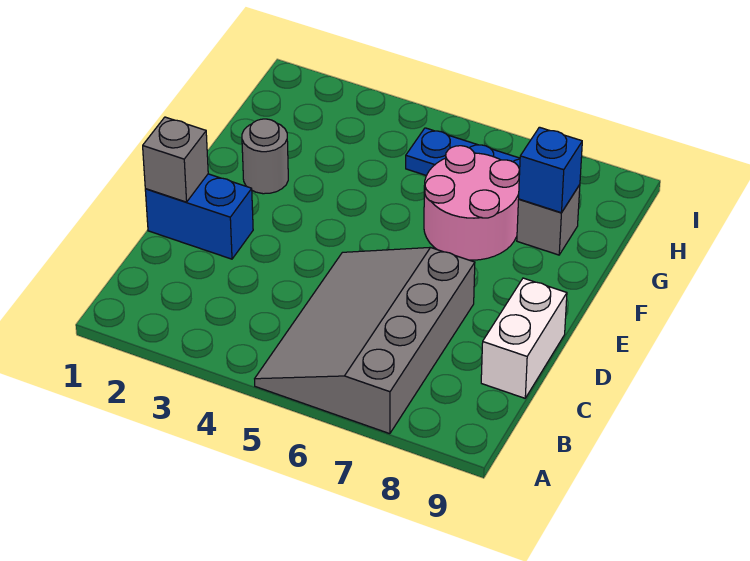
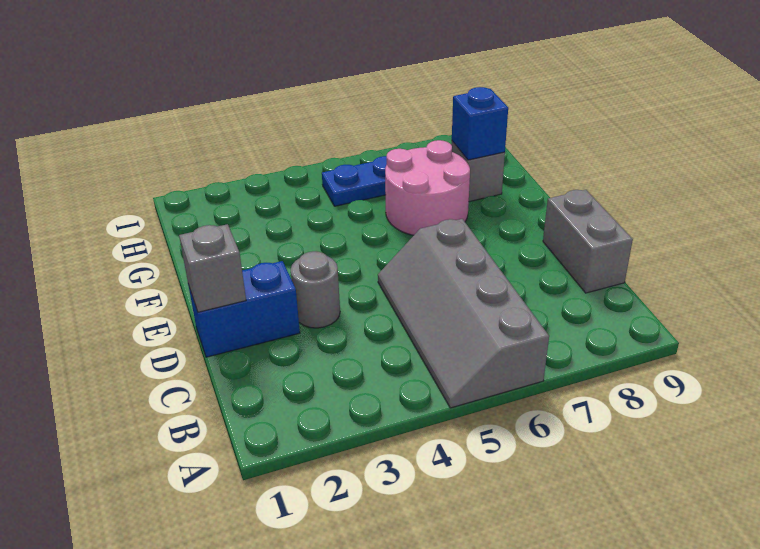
grey 3x4 slope [255,248,475,434] -> grey 2x4 slope [378,219,549,408]
white 1x2 brick [481,278,567,398] -> grey 1x2 brick [543,190,633,293]
grey 1x1 round brick [242,119,288,194] -> grey 1x1 round brick moved to [291,251,340,328]

